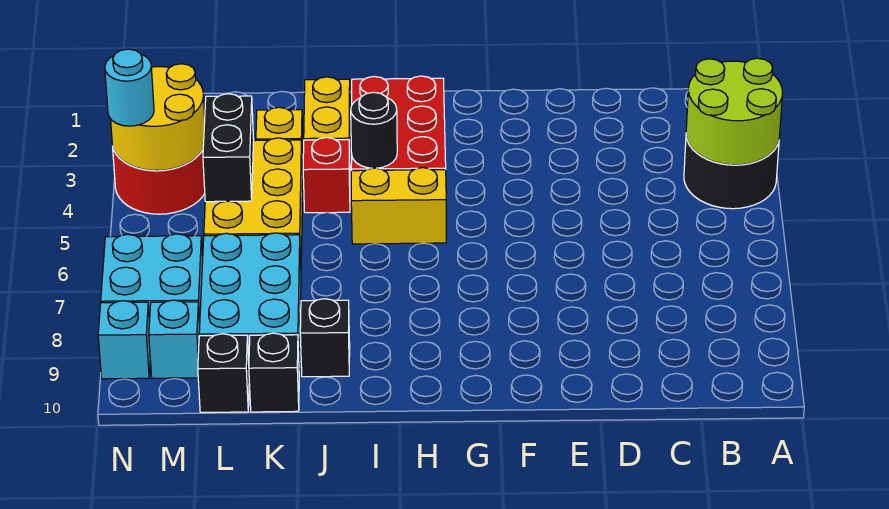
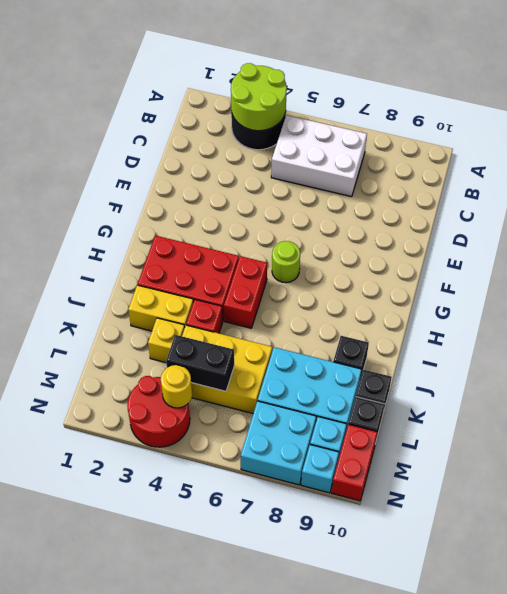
none -> white 2x3 brick [271,115,367,197]
none -> lime 1x1 round brick [272,241,300,283]
yellow 1x2 brick [351,168,446,244] -> red 1x2 brick [224,256,267,328]
black 1x1 round brick [351,92,397,168] -> none
yellow 2x2 round brick [111,64,205,170] -> yellow 1x1 round brick [161,365,192,408]
none -> red 1x2 brick [332,424,377,501]
cyan 1x1 round brick [105,49,154,126] -> none

